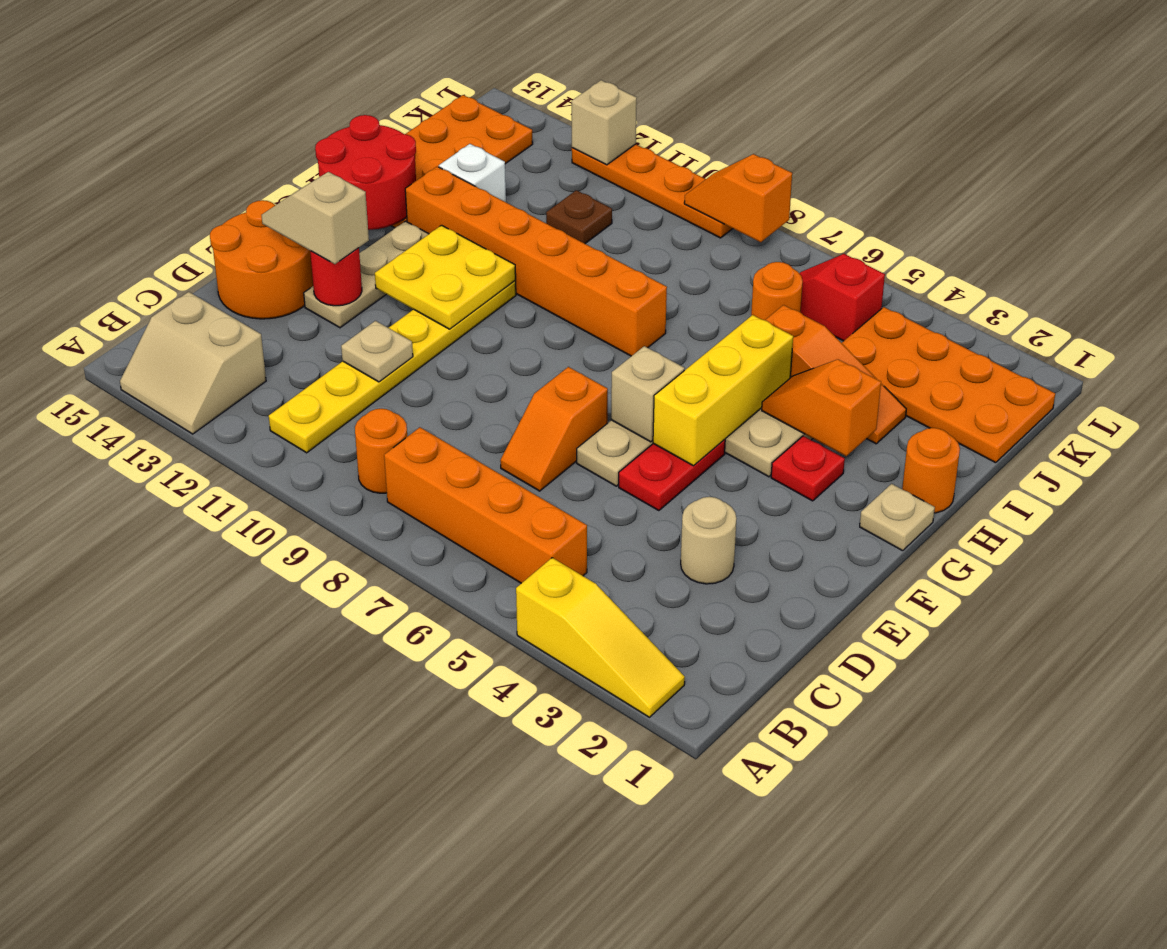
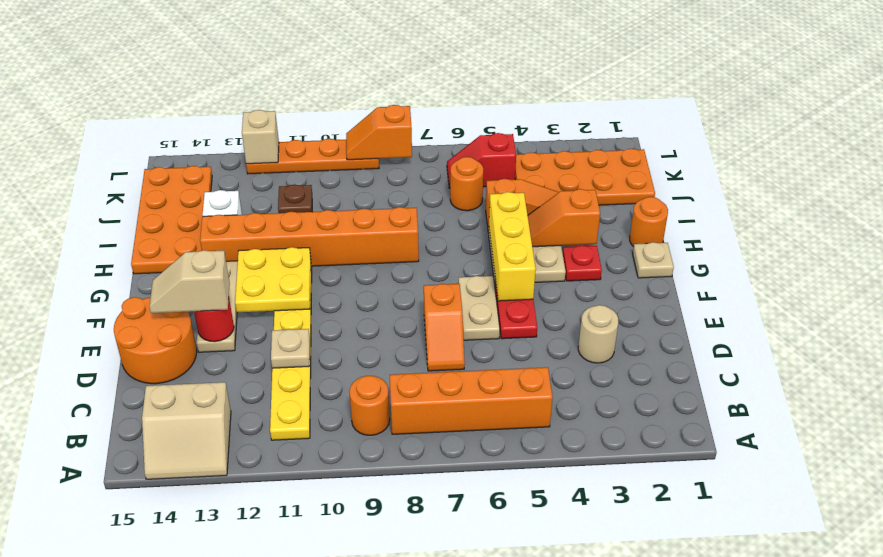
yellow 1x3 slope [516,558,685,717] -> none
tan 1x1 brick [611,346,685,442] -> none
red 2x2 round brick [315,115,416,230] -> none

